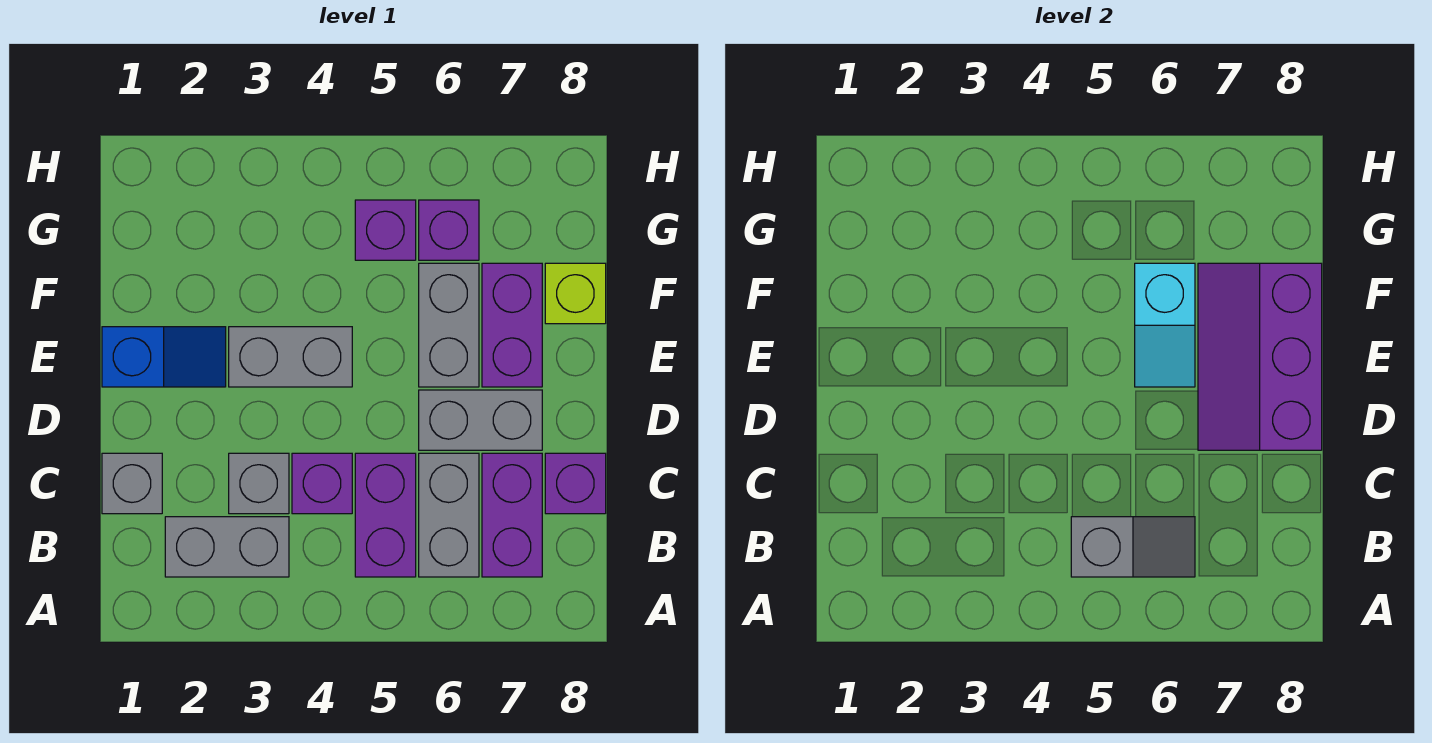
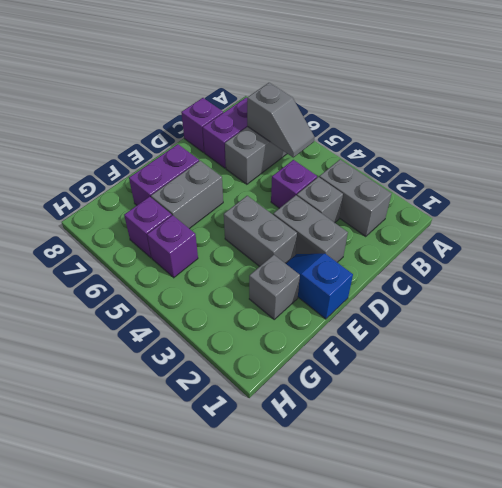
purple 1x2 brick [355,453,416,577] -> none
grey 1x2 slope [1071,517,1195,577] -> grey 1x2 slope turned to [247,83,314,157]
grey 1x1 brick [102,453,162,514] -> grey 1x1 brick moved to [249,255,300,319]
grey 1x2 brick [419,390,542,450] -> grey 1x2 brick moved to [273,195,348,262]
purple 2x3 slope [1198,263,1322,450] -> none
cyan 1x2 slope [1135,263,1195,387] -> none
lime 1x1 brick [545,263,606,324] -> none

